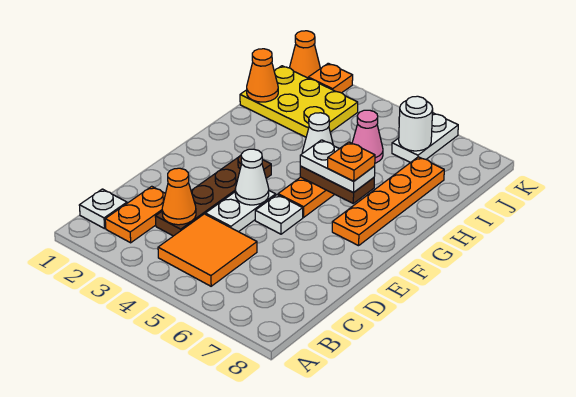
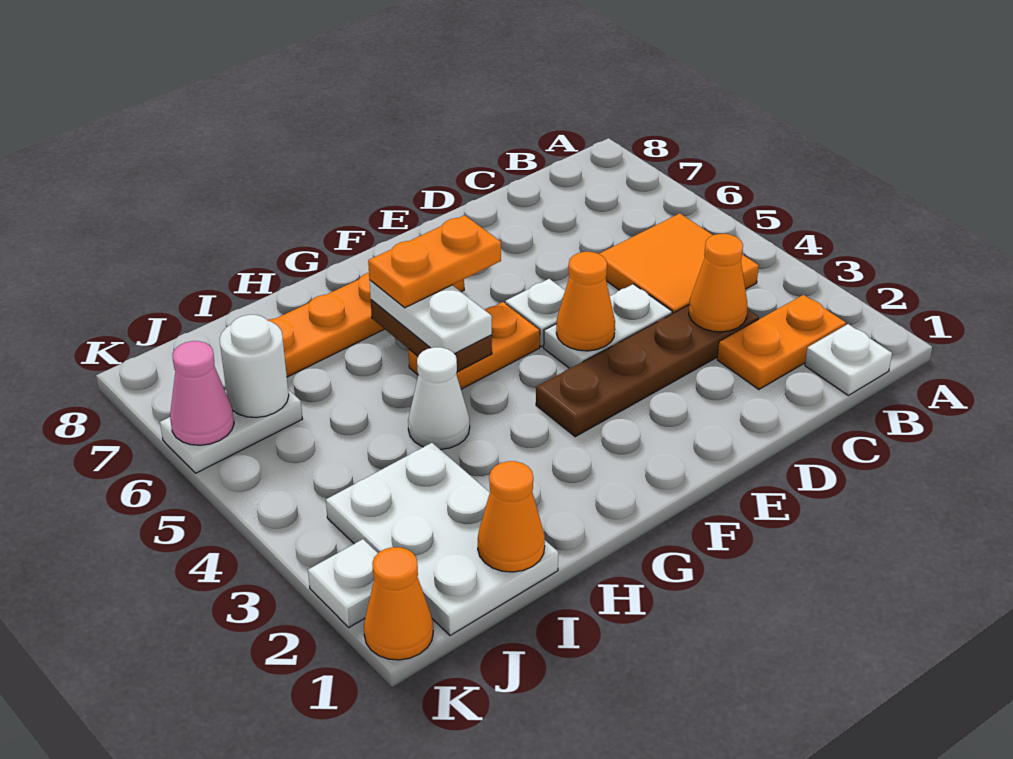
white 1x1 cone [235,149,269,205] -> orange 1x1 cone [556,252,615,351]
orange 1x1 plate [328,142,375,181] -> orange 1x2 plate [368,215,501,308]
yellow 2x3 plate [240,66,358,137] -> white 2x3 plate [326,443,558,635]
pink 1x1 cone [352,110,383,163] -> pink 1x1 cone moved to [170,341,234,445]
orange 1x1 plate [308,63,353,93] -> white 1x1 plate [308,539,378,627]

